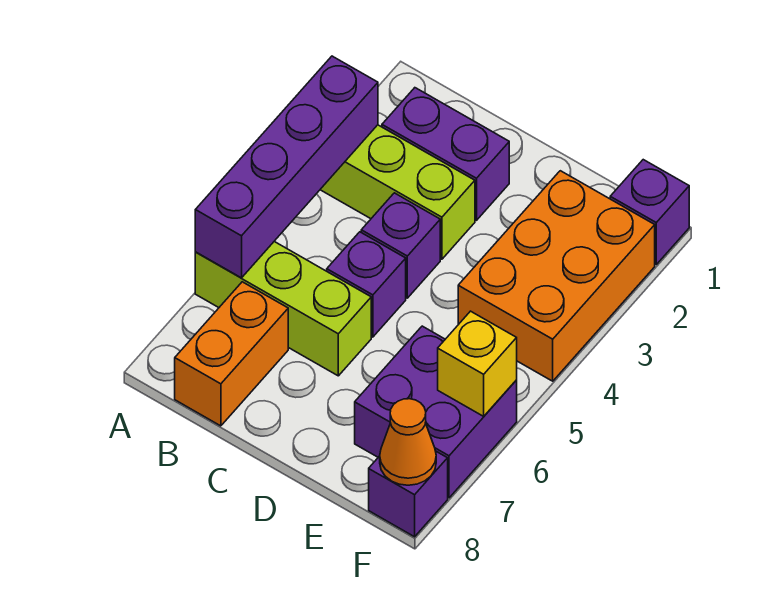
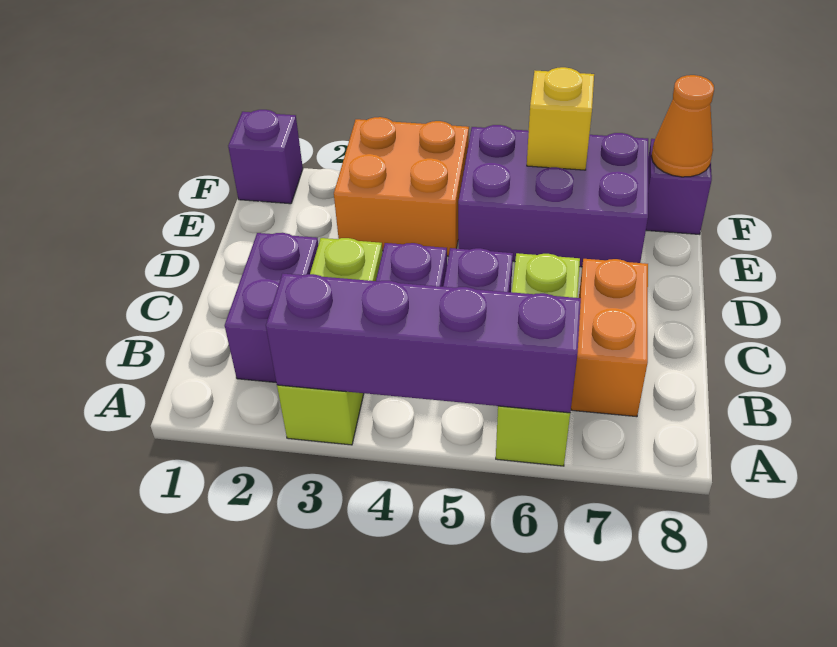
orange 1x2 brick [175,282,288,426] -> orange 1x2 brick turned to [571,259,648,417]
orange 2x3 brick [458,171,655,381] -> orange 2x2 brick [334,117,469,256]
purple 2x2 brick [355,326,517,498] -> purple 2x3 brick [458,125,648,267]

